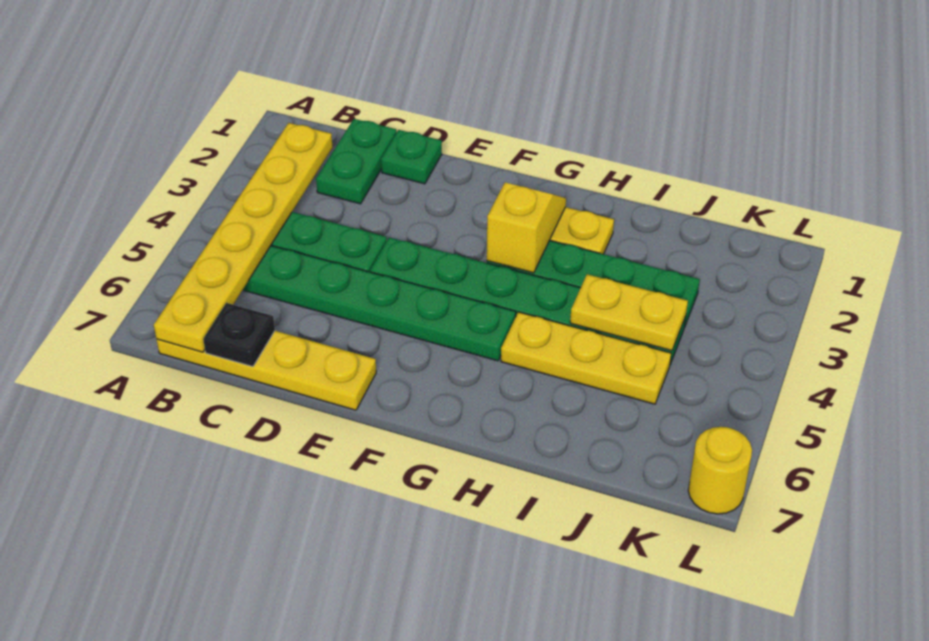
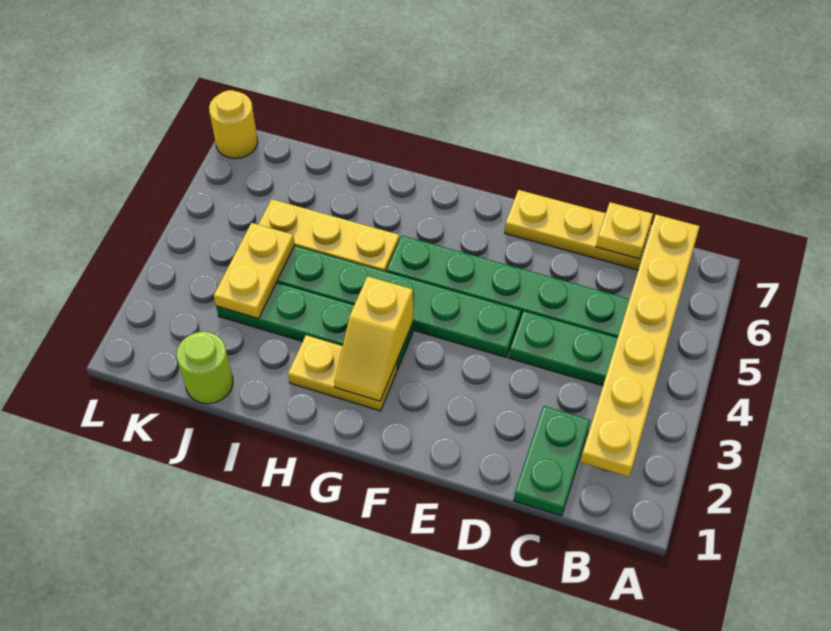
black 1x1 plate [203,303,275,367] -> yellow 1x1 plate [596,202,653,259]
green 1x1 plate [381,130,442,184] -> none
yellow 1x2 plate [570,274,688,351] -> yellow 1x2 plate turned to [214,223,295,319]
none -> lime 1x1 round brick [177,332,233,404]

